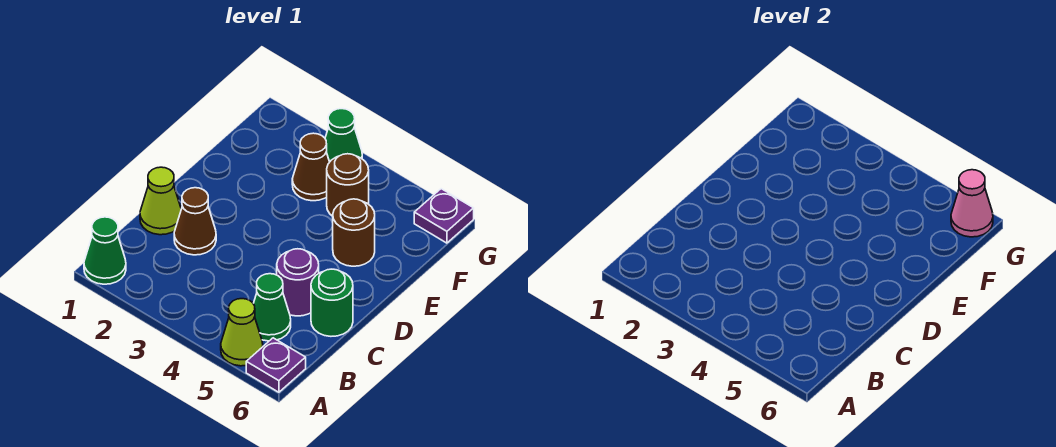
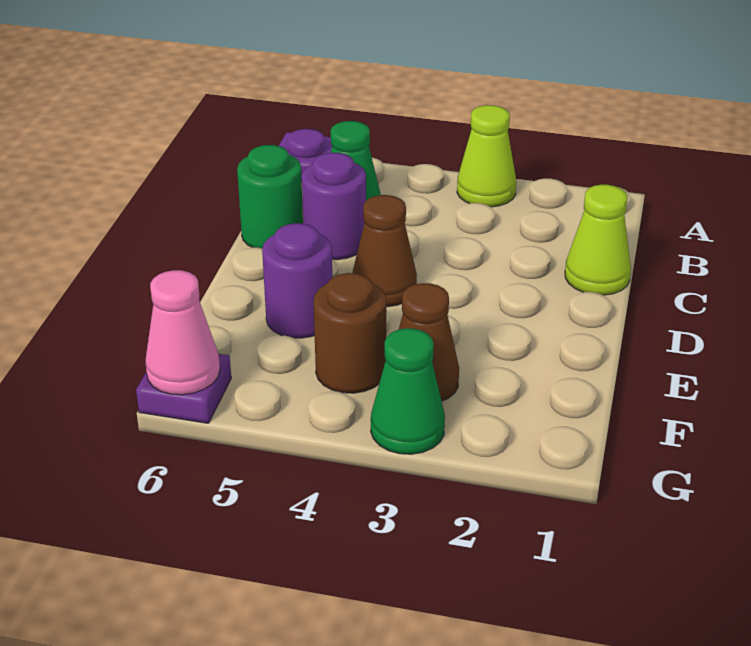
green 1x1 cone [84,217,126,284] -> none
lime 1x1 cone [221,299,263,366] -> lime 1x1 cone moved to [457,105,516,207]
brown 1x1 cone [174,188,216,255] -> brown 1x1 cone moved to [352,195,417,307]
brown 1x1 round brick [333,199,375,266] -> purple 1x1 round brick [262,223,332,338]

